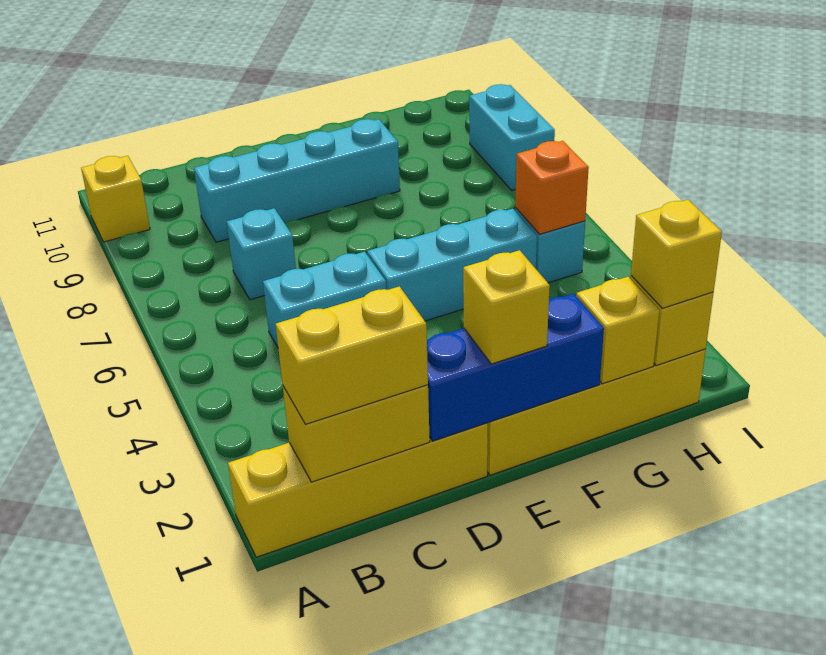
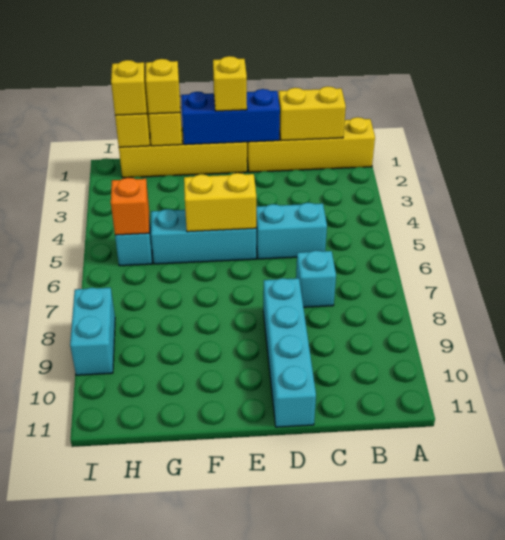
yellow 1x1 brick [81,156,150,242] -> yellow 1x1 brick moved to [146,59,180,114]
yellow 1x2 brick [276,286,428,424] -> yellow 1x2 brick moved to [184,173,256,232]
cyan 1x4 brick [194,119,400,242] -> cyan 1x4 brick turned to [263,278,316,427]

